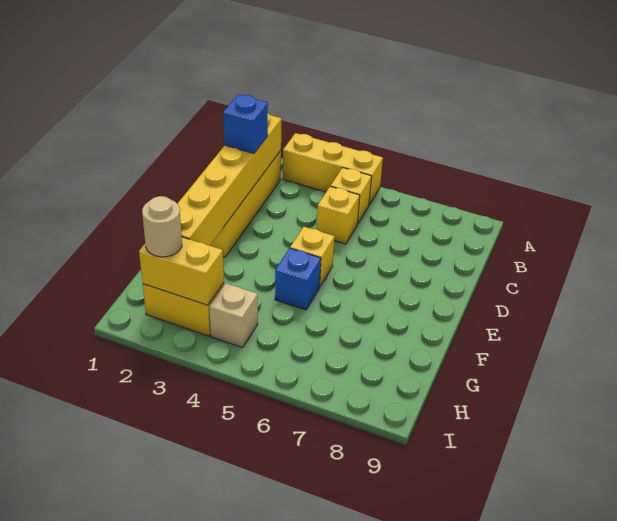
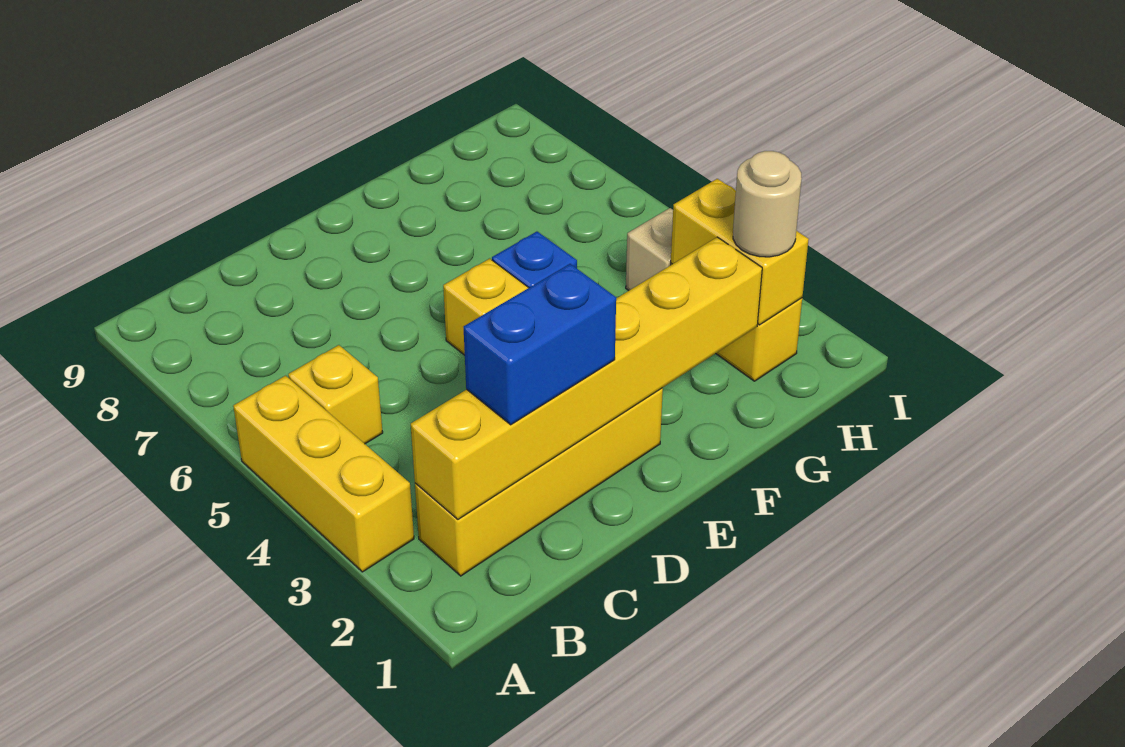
blue 1x1 brick [223,95,268,154] -> blue 1x2 brick [464,264,616,425]
yellow 1x1 brick [317,186,360,244] -> none

